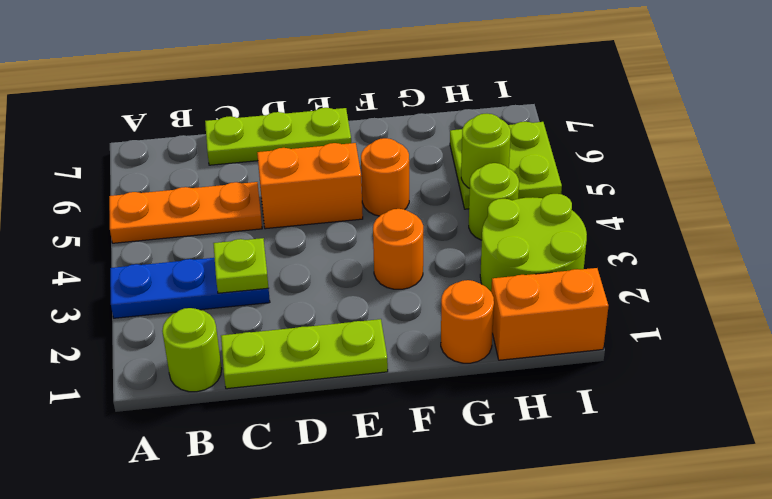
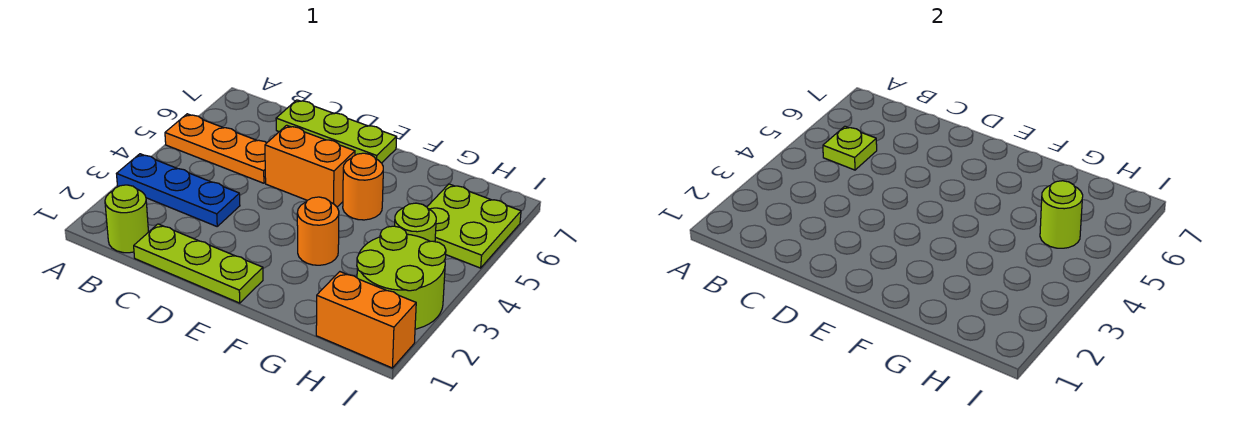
lime 1x1 plate [213,238,268,293] -> lime 1x1 plate moved to [823,126,877,170]
orange 1x1 round brick [441,280,494,363] -> none

